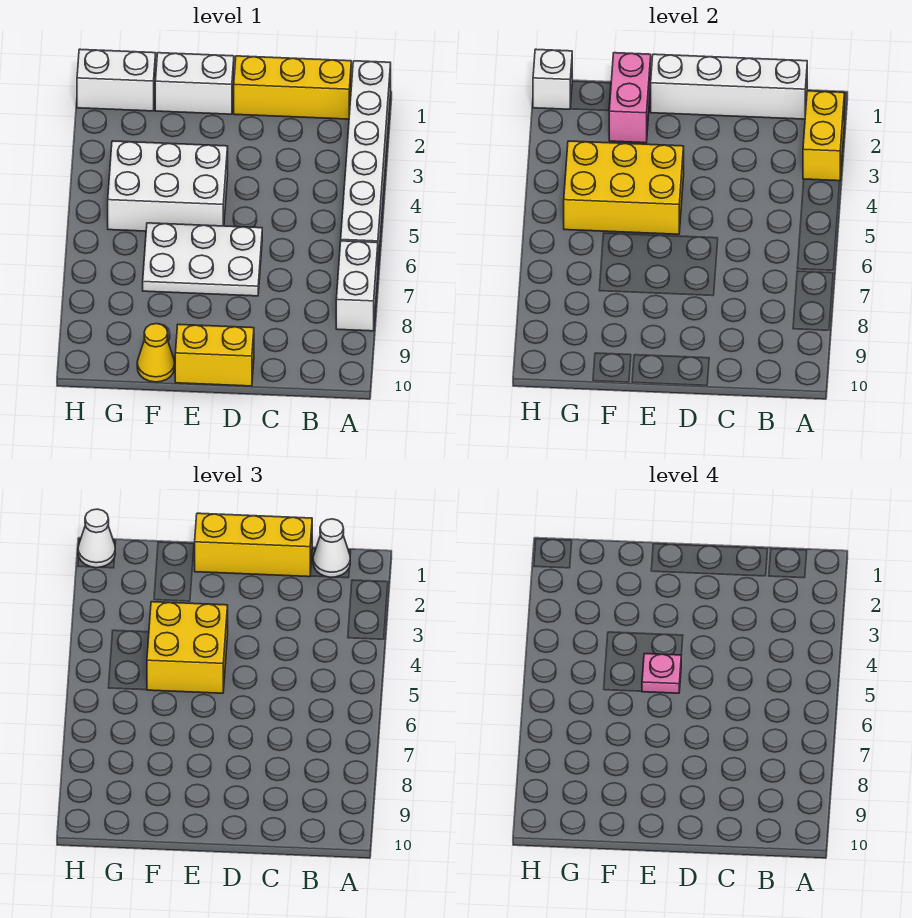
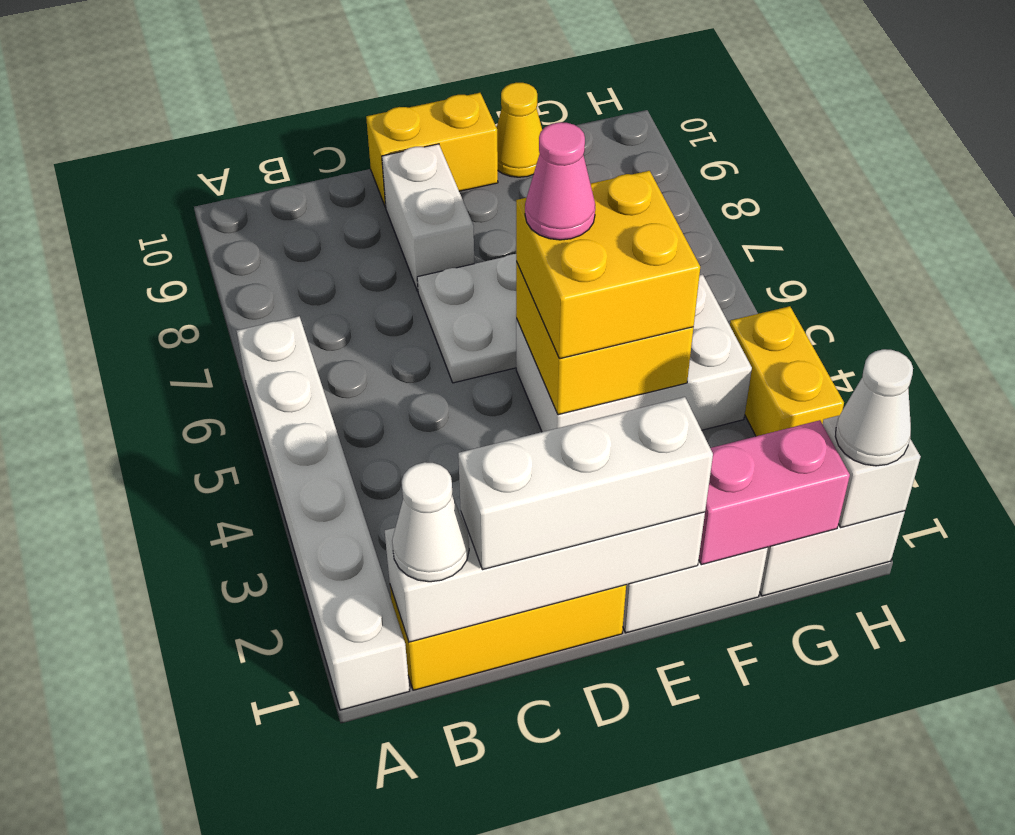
yellow 1x2 brick [803,91,844,181] -> yellow 1x2 brick moved to [730,306,844,436]
white 1x2 brick [336,241,378,331] -> white 1x2 brick moved to [382,144,474,291]
yellow 1x3 brick [195,513,312,577] -> white 1x3 brick [458,397,713,570]
yellow 2x3 brick [564,141,684,234] -> yellow 2x2 brick [516,262,693,415]
pink 1x1 plate [642,654,681,693] -> pink 1x1 cone [525,122,595,240]
pink 1x2 brick [609,53,651,143] -> pink 1x2 brick turned to [699,420,850,565]

